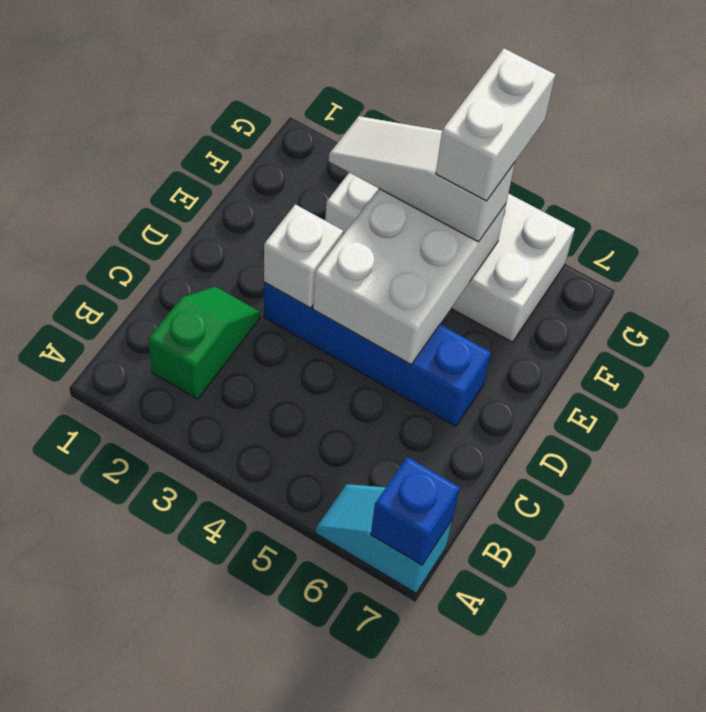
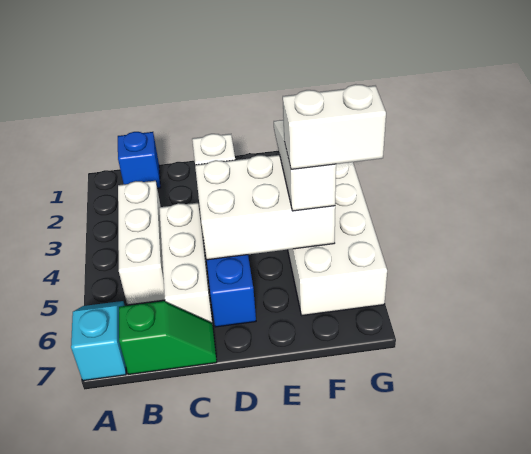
blue 1x1 brick [371,457,460,565] -> blue 1x1 brick moved to [118,132,161,188]
green 1x2 slope [148,286,260,399] -> green 1x2 slope moved to [119,301,217,374]
none -> white 1x3 brick [118,181,165,305]
none -> white 1x3 brick [159,203,213,324]

